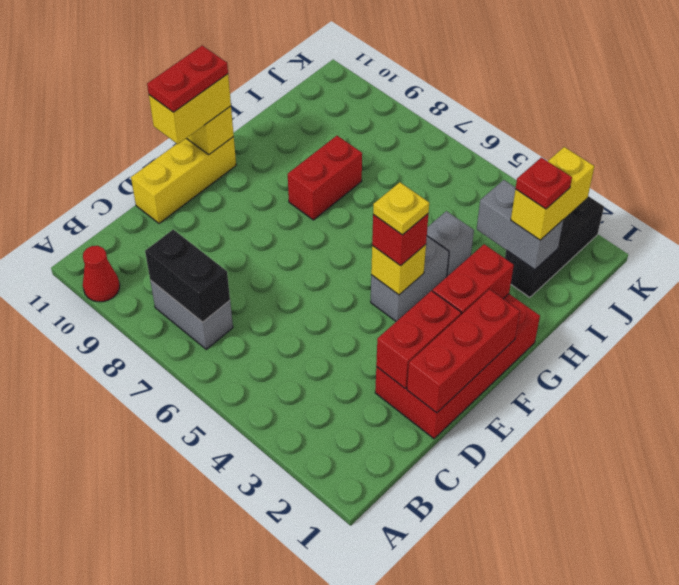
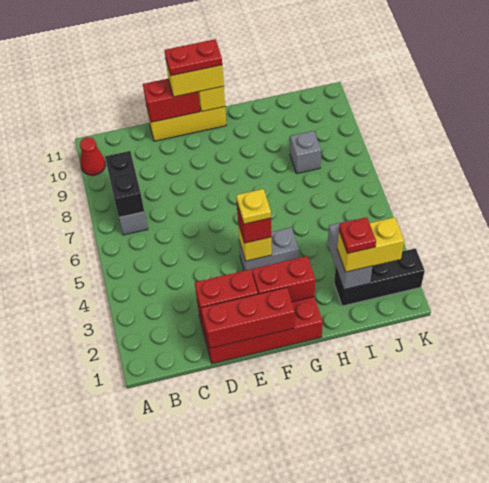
red 1x2 brick [288,136,362,220] -> red 1x2 brick moved to [143,79,200,122]
grey 1x1 brick [427,211,474,276] -> grey 1x1 brick moved to [290,131,321,174]

